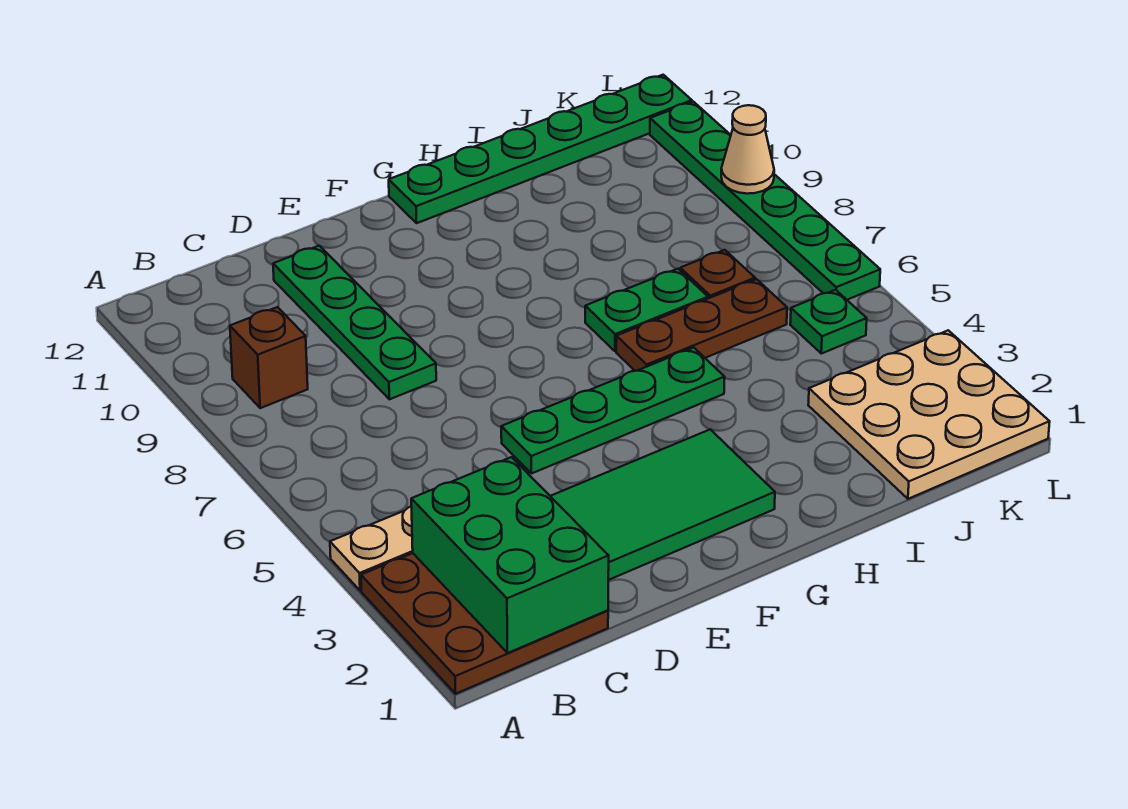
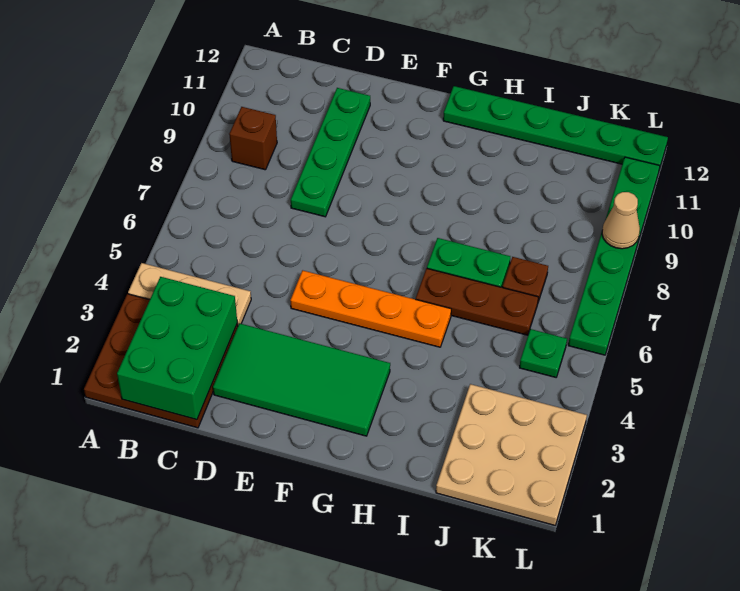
green 1x4 plate [501,348,725,474] -> orange 1x4 plate [290,270,451,347]

